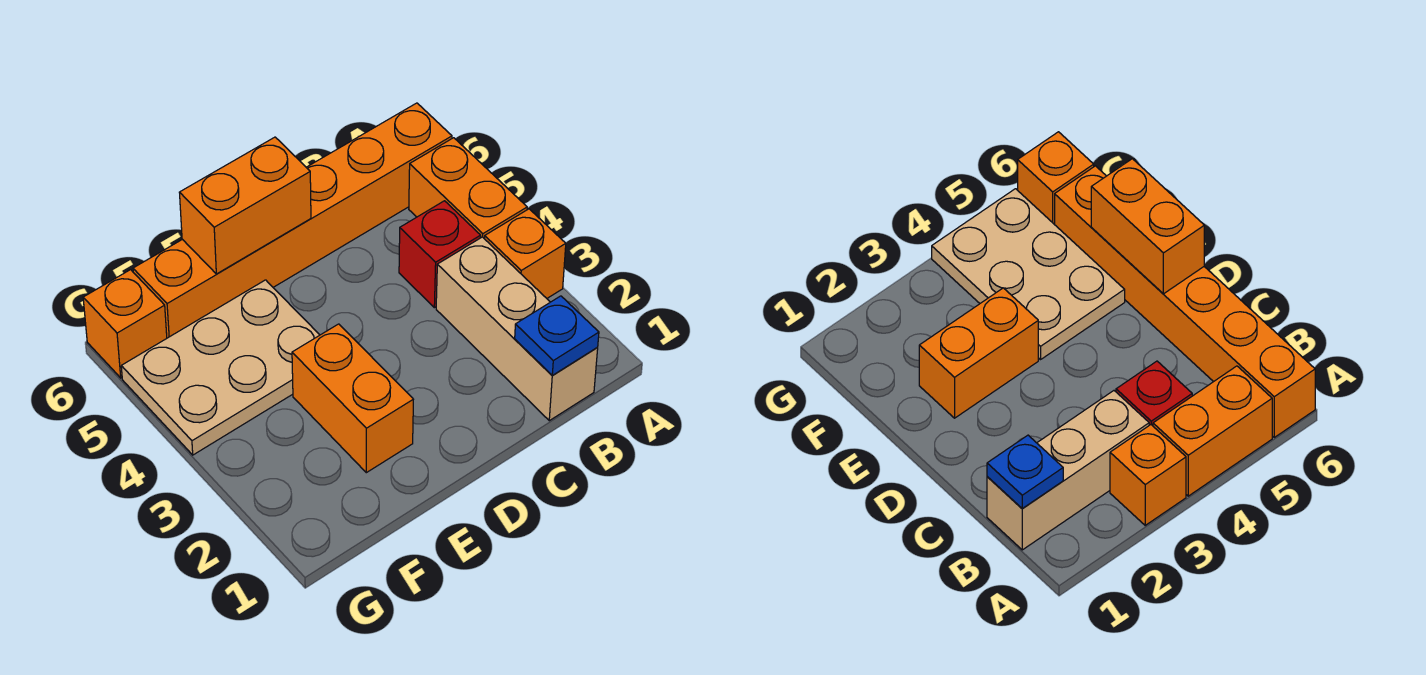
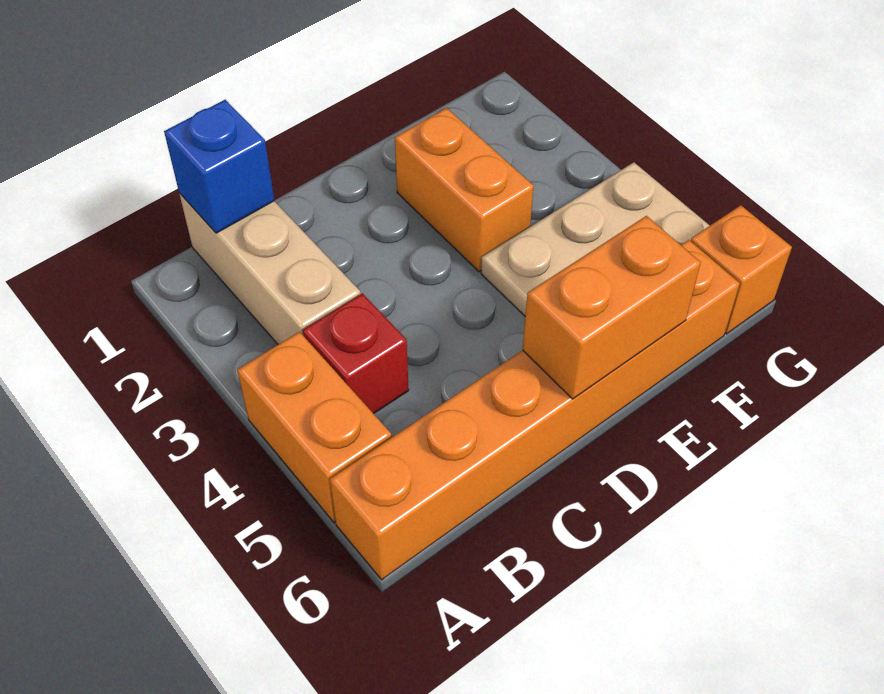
orange 1x1 brick [485,209,566,298] -> none
blue 1x1 plate [515,296,599,375] -> blue 1x1 brick [164,100,274,233]

